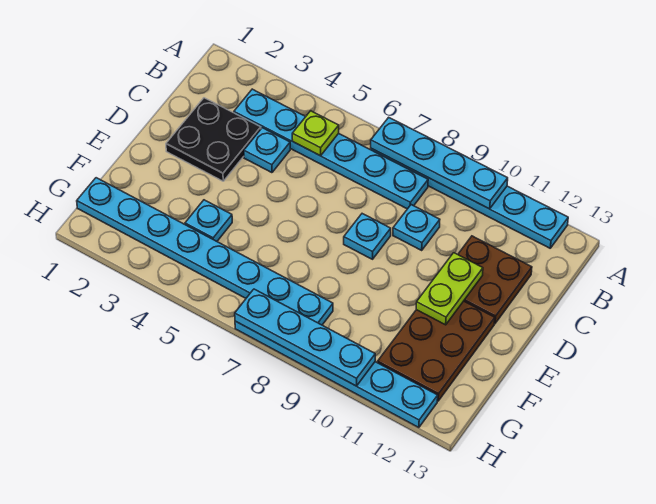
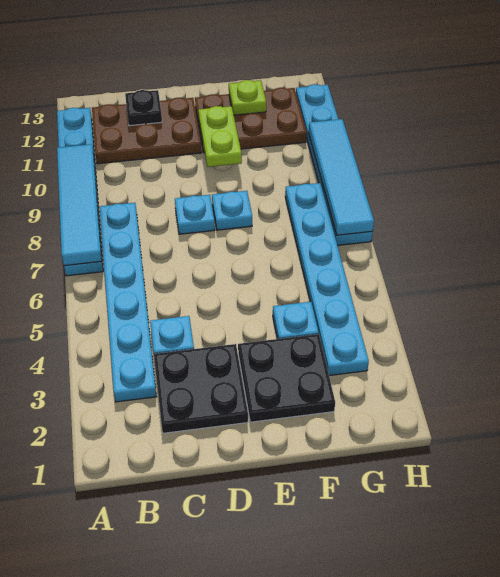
cyan 1x4 plate [371,117,508,209] -> cyan 1x4 tile [57,144,102,266]
lime 1x1 plate [292,111,339,156] -> lime 1x1 plate moved to [229,80,266,115]
cyan 1x1 plate [393,205,440,250] -> cyan 1x1 plate moved to [212,191,252,230]
brown 2x2 plate [458,236,532,324] -> brown 2x3 plate [92,98,202,164]
none -> black 1x1 plate [125,90,162,126]
lime 1x2 plate [416,253,483,325] -> lime 1x2 plate turned to [198,106,242,167]
none -> black 2x2 plate [238,334,335,422]
cyan 1x8 plate [77,178,333,325] -> cyan 1x6 plate [285,183,369,375]
cyan 1x4 plate [235,289,375,386] -> cyan 1x4 tile [309,119,374,235]

